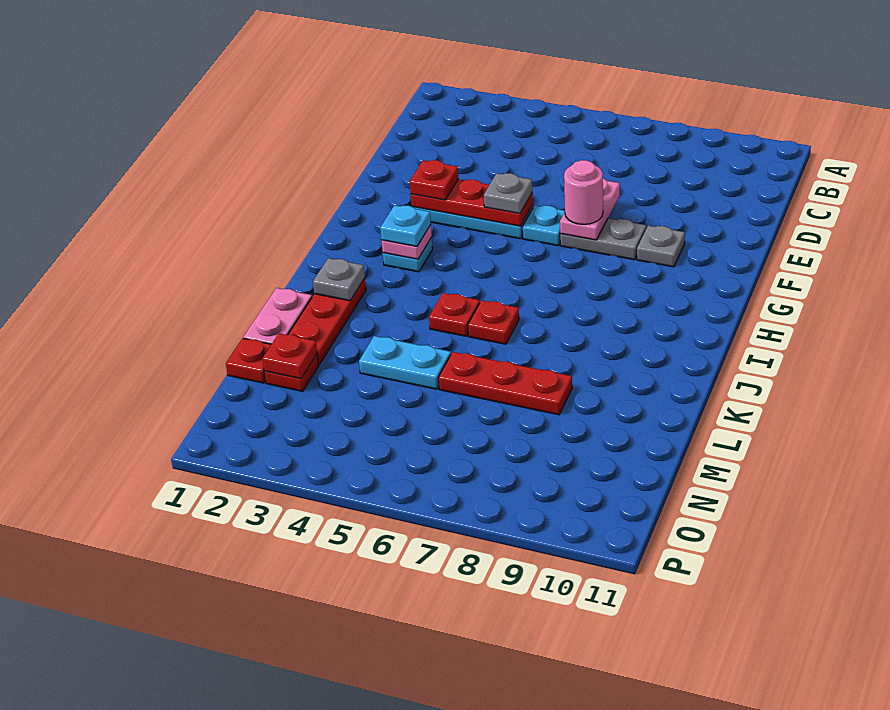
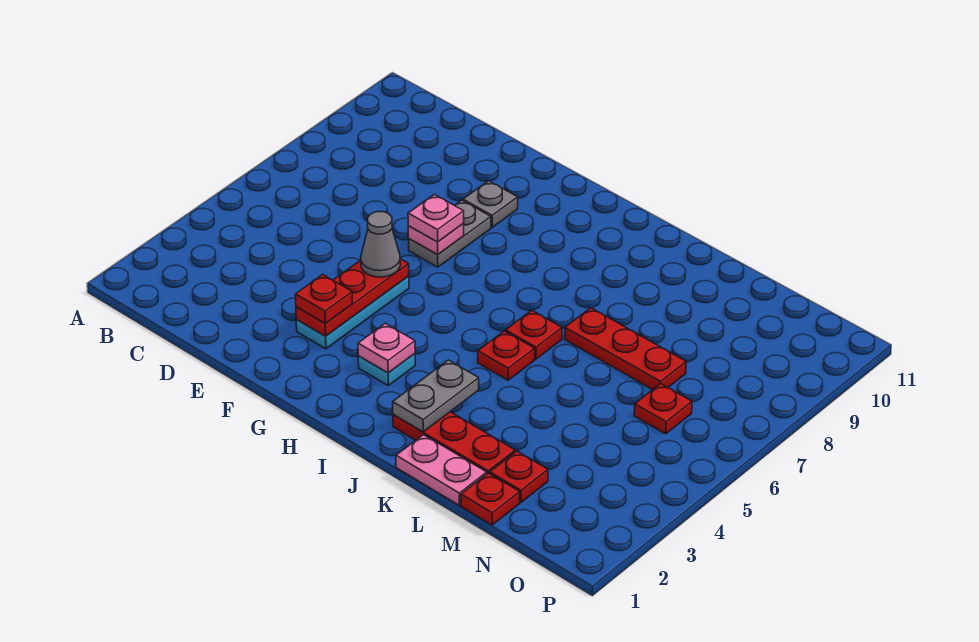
pink 1x2 plate [560,178,620,240] -> pink 1x1 plate [408,224,464,255]
grey 1x1 plate [484,173,532,213] -> grey 1x1 cone [361,212,400,277]
cyan 1x1 plate [522,205,565,246] -> none
pink 1x1 round brick [564,160,603,224] -> pink 1x1 plate [408,194,464,242]
cyan 1x1 plate [380,205,431,246] -> none
grey 1x1 plate [313,258,365,301] -> grey 1x2 plate [393,360,479,432]
cyan 1x2 plate [359,336,451,389] -> none
red 1x3 plate [438,352,572,415] -> red 1x3 plate turned to [565,308,686,390]
red 1x1 plate [262,333,317,379] -> red 1x1 plate moved to [634,384,692,434]

